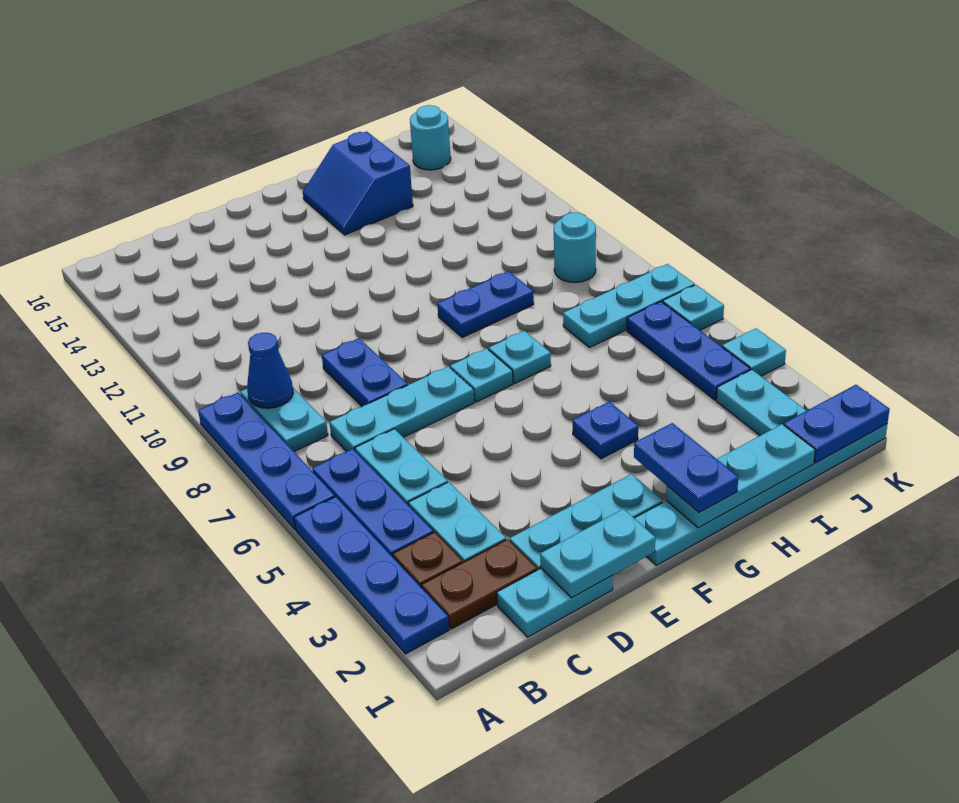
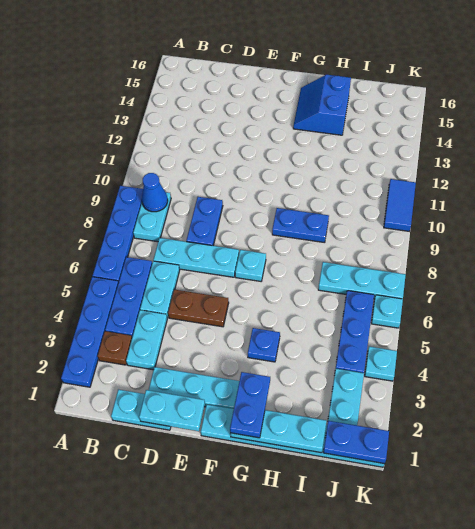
brown 1x2 plate [422,539,537,629] -> brown 1x2 plate moved to [168,290,229,327]
cyan 1x1 plate [489,331,551,383] -> none
cyan 1x1 round brick [554,212,596,282] -> none
cyan 1x1 round brick [410,105,451,170] -> none
none -> blue 1x2 tile [384,179,416,231]

